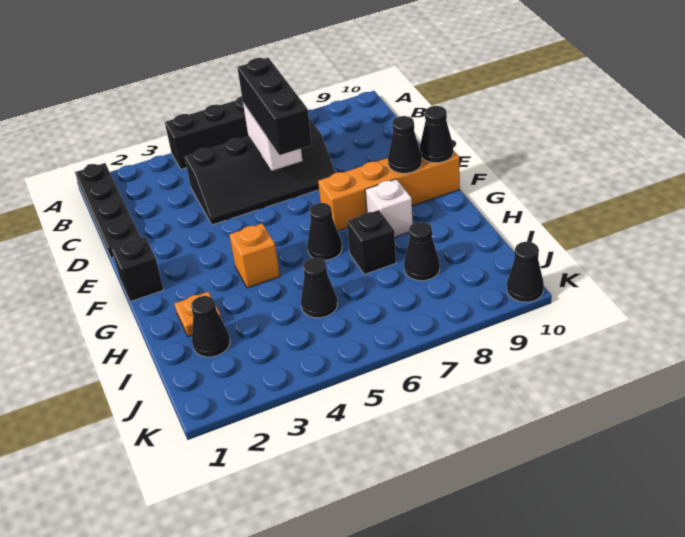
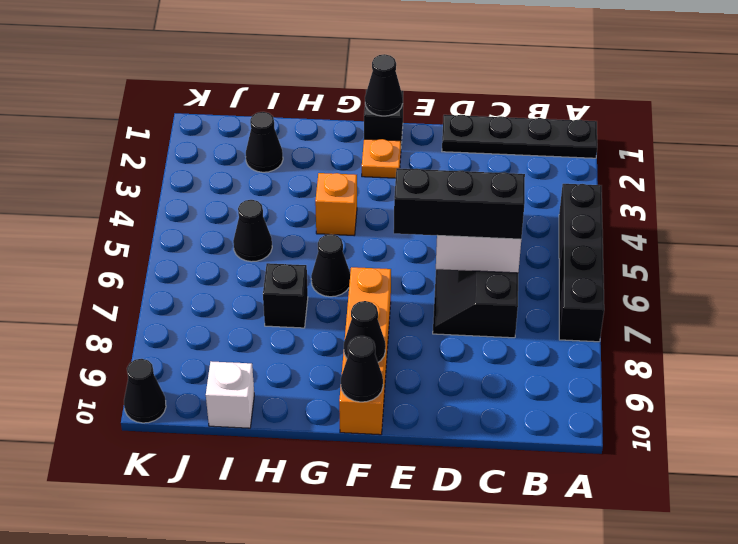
white 1x1 brick [365,179,413,237] -> white 1x1 brick moved to [206,361,254,428]
orange 1x1 plate [174,292,221,336] -> orange 1x1 plate moved to [362,139,401,178]
black 1x1 cone [404,222,440,281] -> black 1x1 cone moved to [365,54,403,116]

